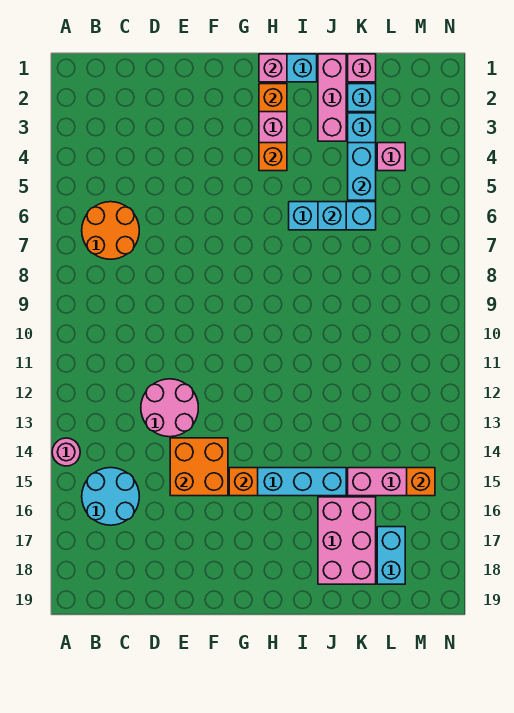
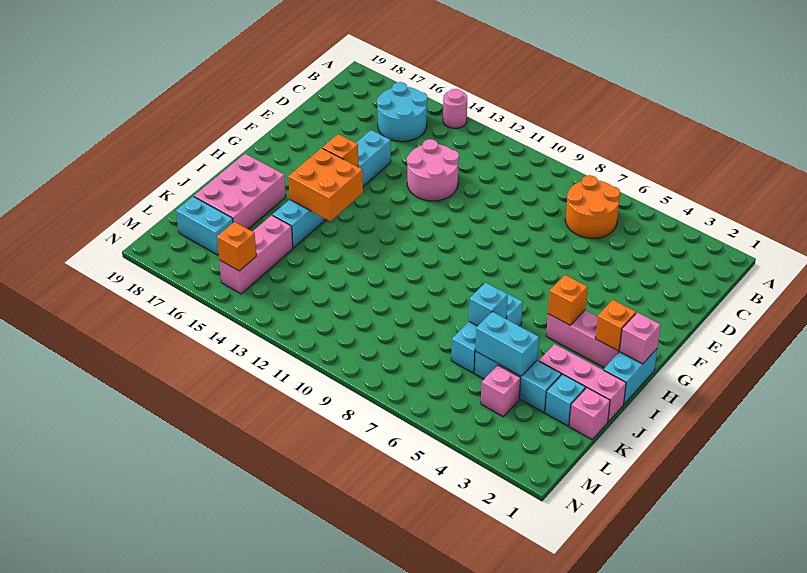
orange 2x2 brick [170,438,228,496] -> orange 2x2 brick moved to [288,148,363,221]
pink 2x3 brick [318,497,376,584] -> pink 2x3 brick turned to [194,154,286,229]

